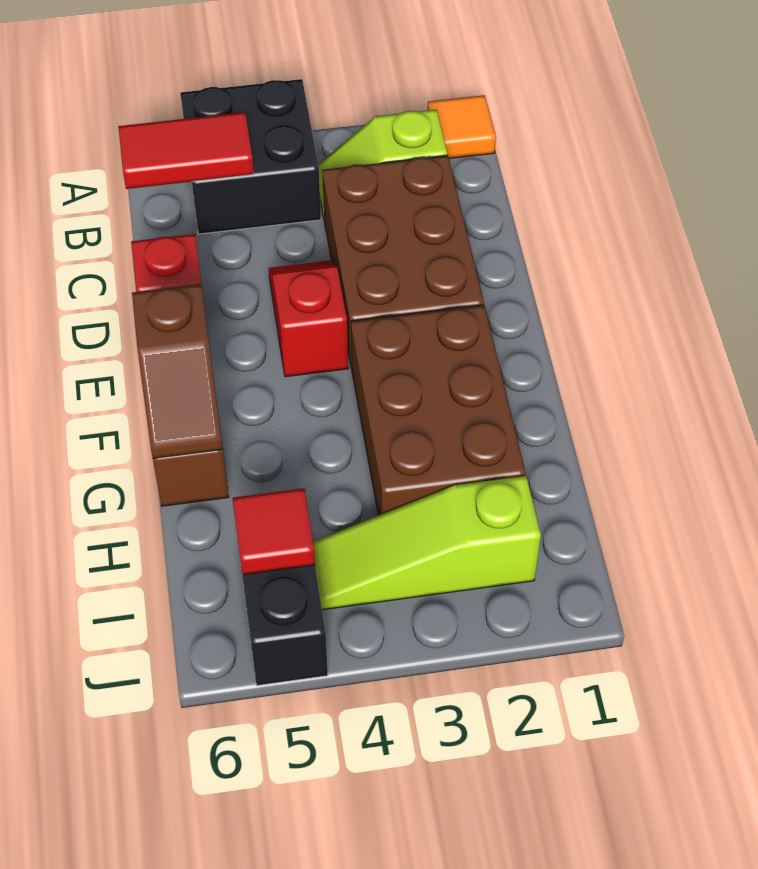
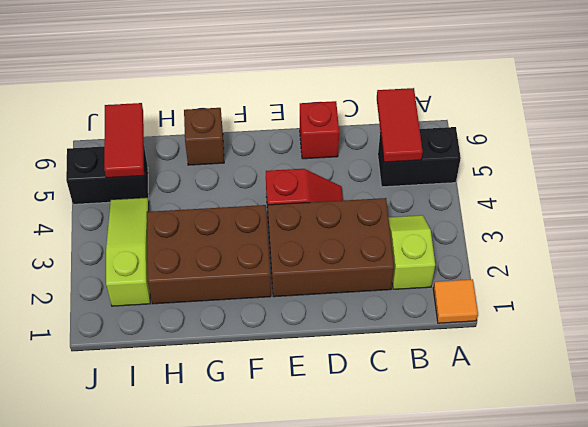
black 2x2 brick [180,79,321,234] -> black 1x2 brick [378,127,461,187]
brown 1x2 slope [132,284,223,458] -> none
red 1x1 tile [233,488,315,575] -> red 1x2 tile [104,103,144,178]

